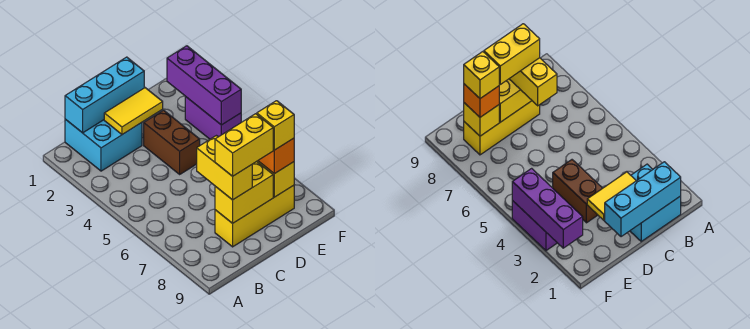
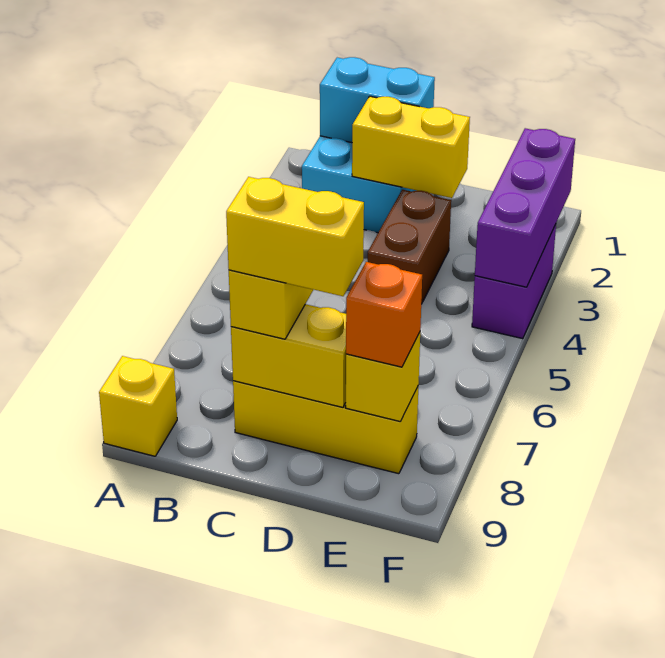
cyan 1x3 brick [65,57,144,133] -> cyan 1x2 brick [320,57,435,143]
yellow 1x2 tile [104,88,163,135] -> yellow 1x2 brick [352,96,470,198]
yellow 1x1 brick [257,101,294,150] -> yellow 1x1 brick moved to [99,356,177,456]

